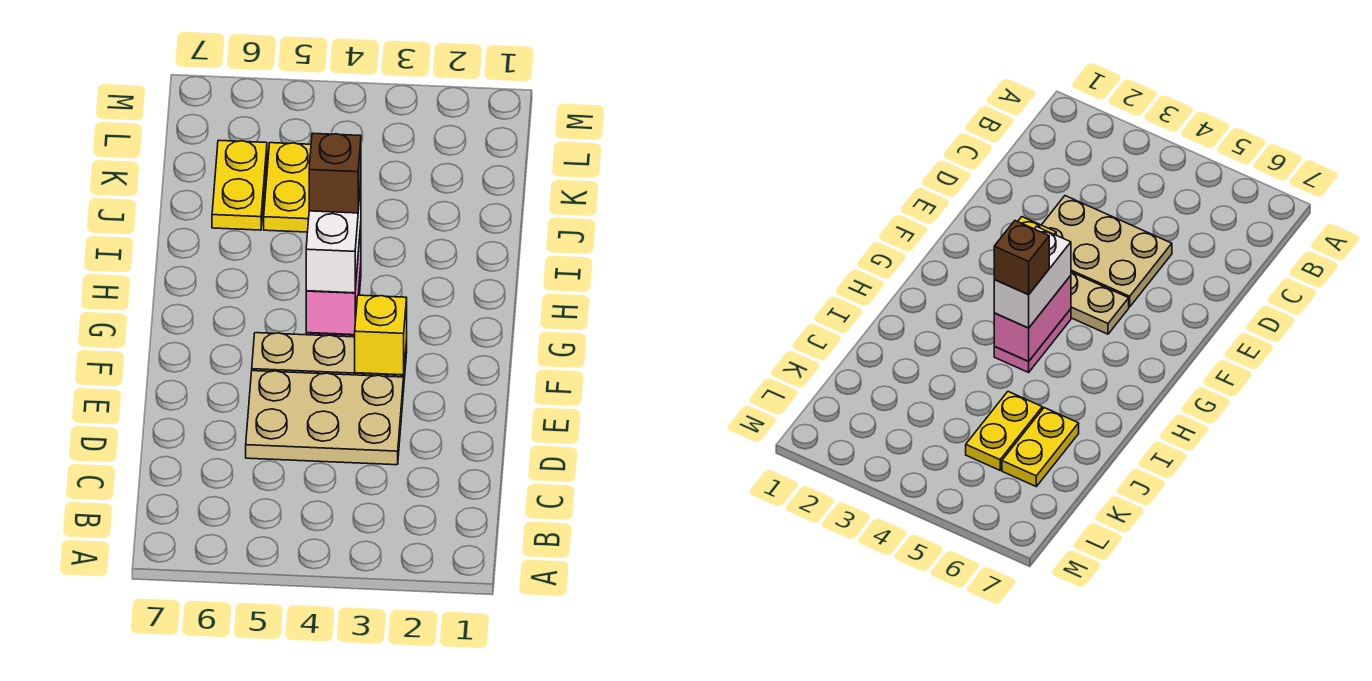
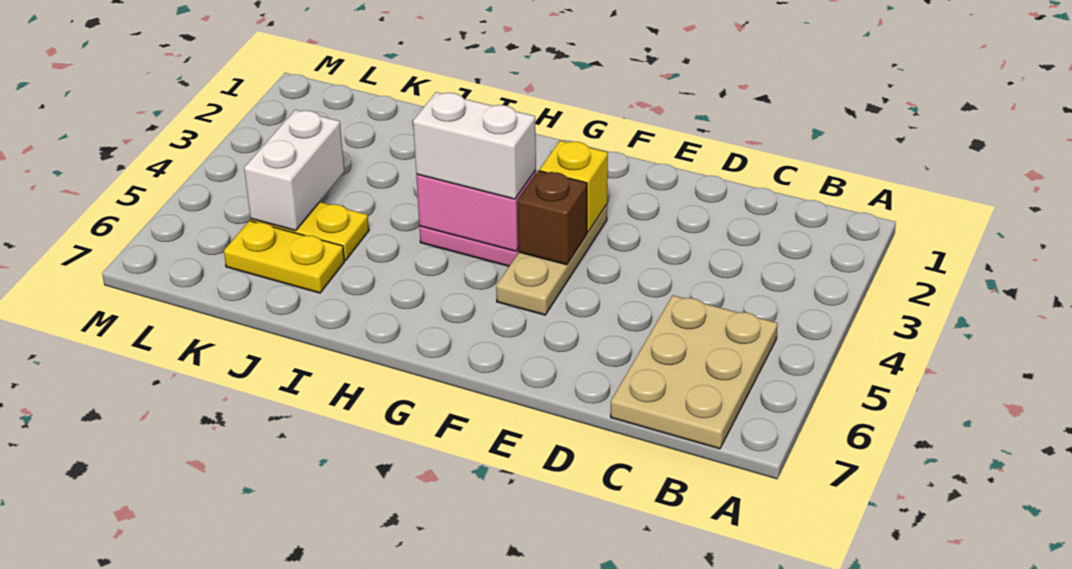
tan 2x3 plate [246,371,404,465] -> tan 2x3 plate moved to [611,295,778,449]
brown 1x1 brick [309,133,361,213] -> brown 1x1 brick moved to [517,171,587,265]
none -> white 1x2 brick [244,110,344,231]

